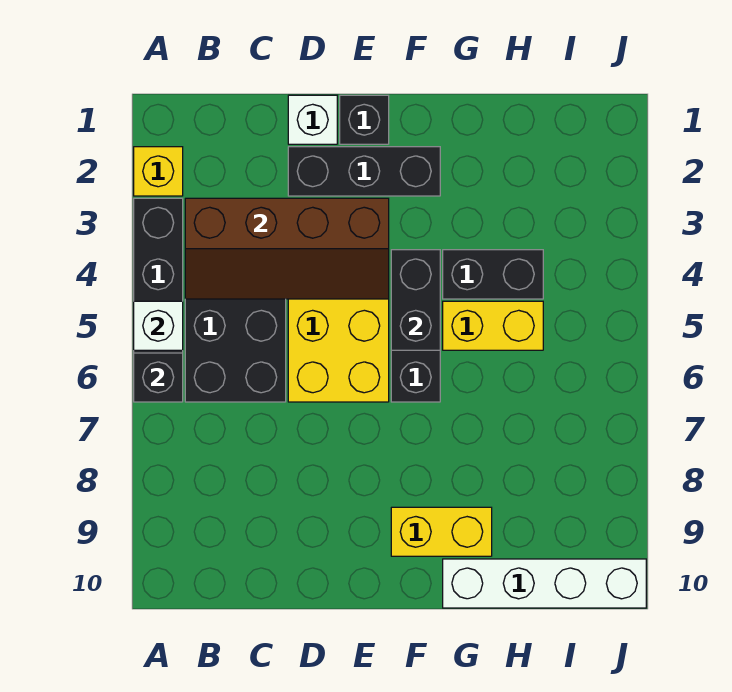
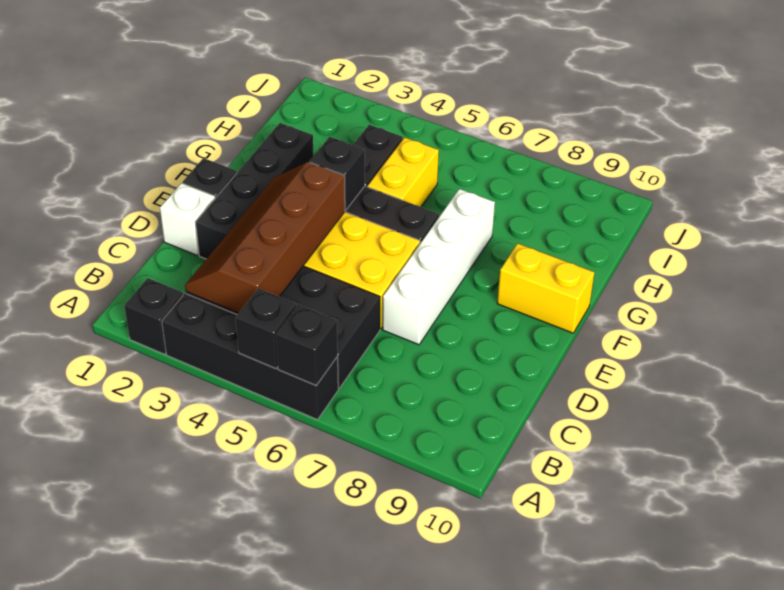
yellow 1x1 brick [134,147,183,196] -> black 1x1 brick [124,278,183,354]
white 1x1 brick [134,301,183,350] -> black 1x1 brick [236,288,296,369]
brown 2x4 slope [185,198,389,299] -> brown 2x4 slope turned to [185,162,345,313]
black 1x3 brick [288,147,440,196] -> black 1x4 brick [196,123,314,259]
black 1x2 brick [391,250,440,350] -> black 1x1 brick [310,137,365,210]
yellow 1x2 brick [391,507,492,556] -> yellow 1x2 brick turned to [497,243,594,333]
white 1x4 brick [443,559,646,608] -> white 1x4 brick moved to [383,189,495,345]

